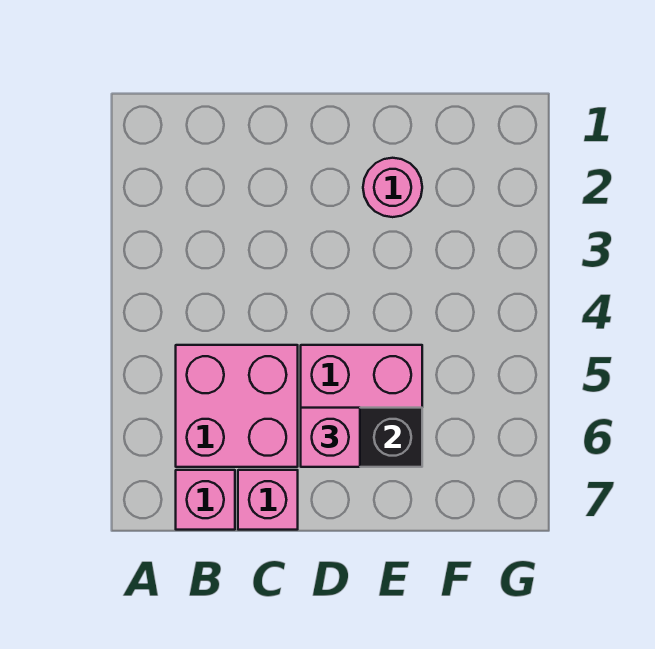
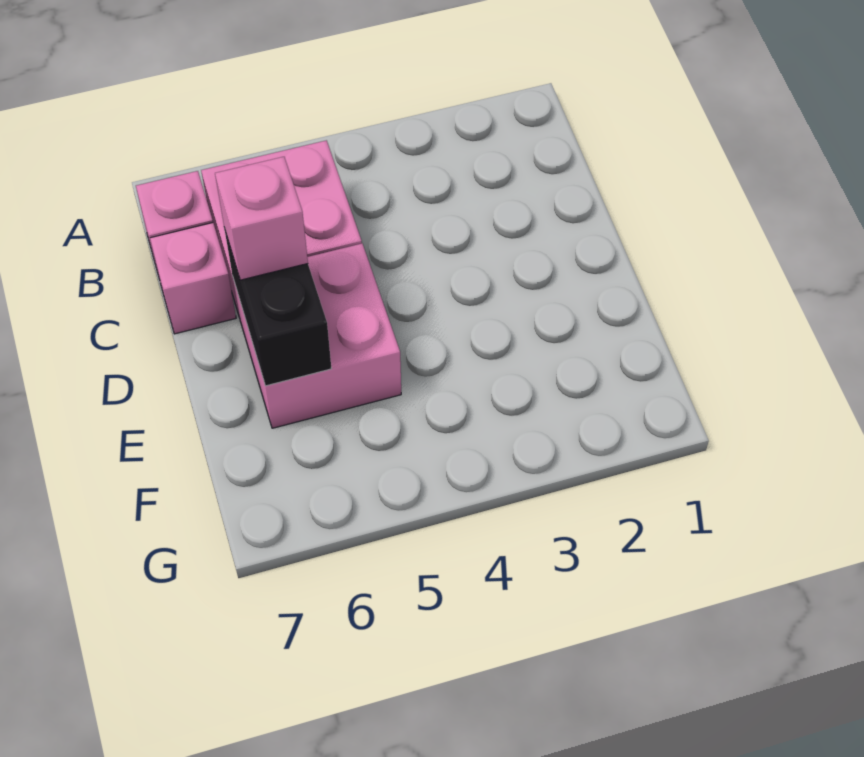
pink 1x1 round brick [363,158,422,217] -> none

